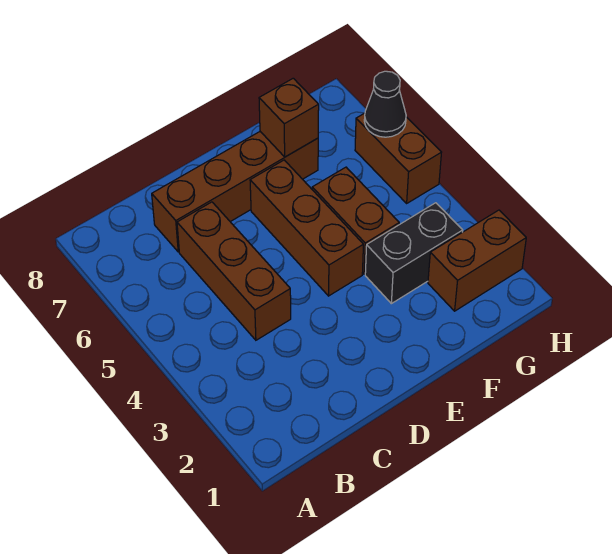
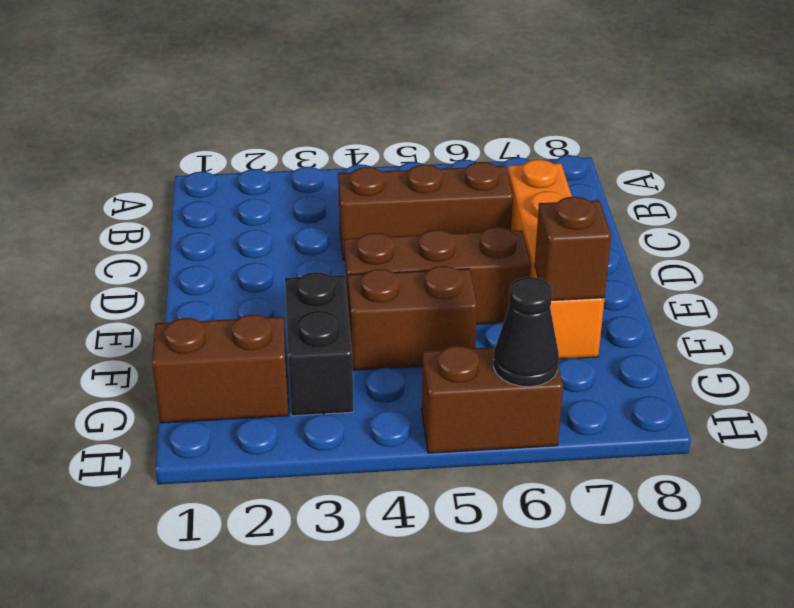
brown 1x4 brick [152,132,318,252] -> orange 1x4 brick [507,160,605,359]
brown 1x2 brick [428,210,526,311] -> brown 1x2 brick turned to [152,314,288,423]

